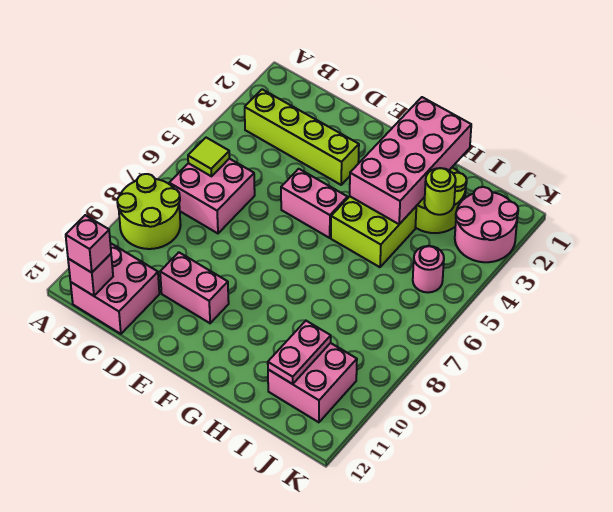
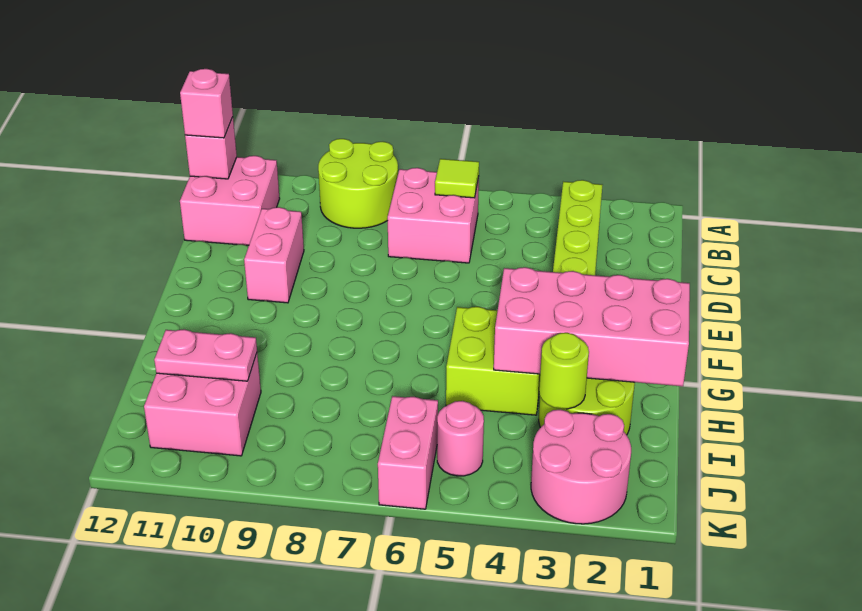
pink 1x2 brick [281,169,347,238] -> pink 1x2 brick moved to [378,396,438,509]

